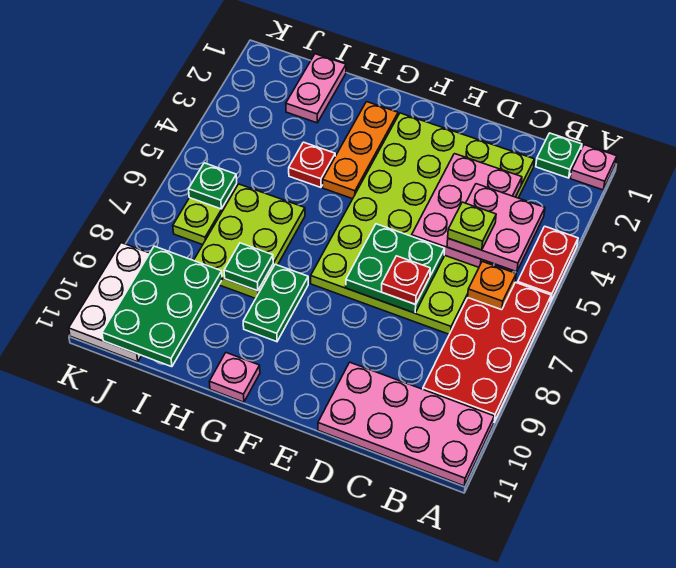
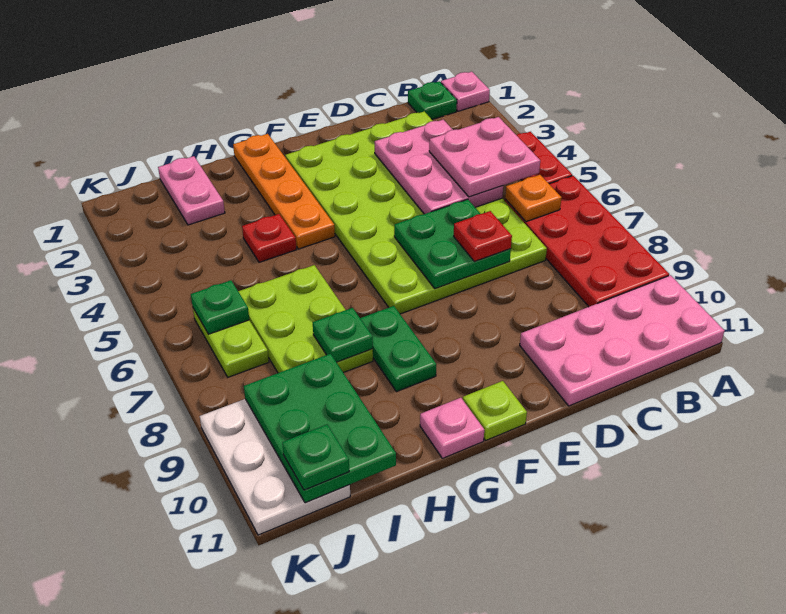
lime 1x1 plate [448,202,496,250] -> lime 1x1 plate moved to [463,381,527,440]
orange 1x3 plate [323,102,398,199] -> orange 1x4 plate [233,134,335,249]
none -> green 1x1 plate [282,425,349,490]

